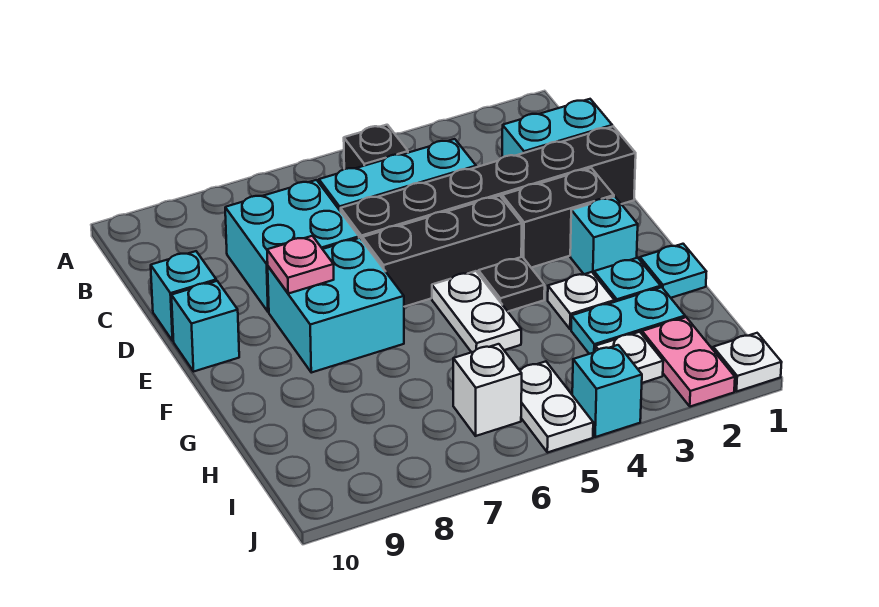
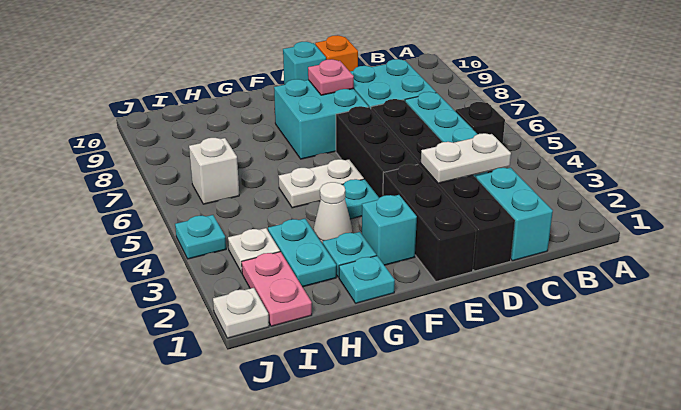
cyan 1x1 brick [151,251,216,341] -> orange 1x1 brick [315,35,358,71]
black 1x2 brick [502,168,614,268] -> black 1x3 brick [383,164,476,281]
black 1x1 plate [478,257,545,311] -> cyan 1x1 plate [342,179,379,219]
white 1x1 plate [548,272,615,329] -> white 1x1 cone [313,182,353,244]
pink 1x2 plate [642,317,735,407] -> pink 1x2 plate turned to [242,252,312,326]
white 1x2 plate [520,361,593,453] -> white 1x2 plate moved to [421,133,511,183]
cyan 1x1 brick [572,345,642,437] -> cyan 1x1 plate [175,215,226,259]

